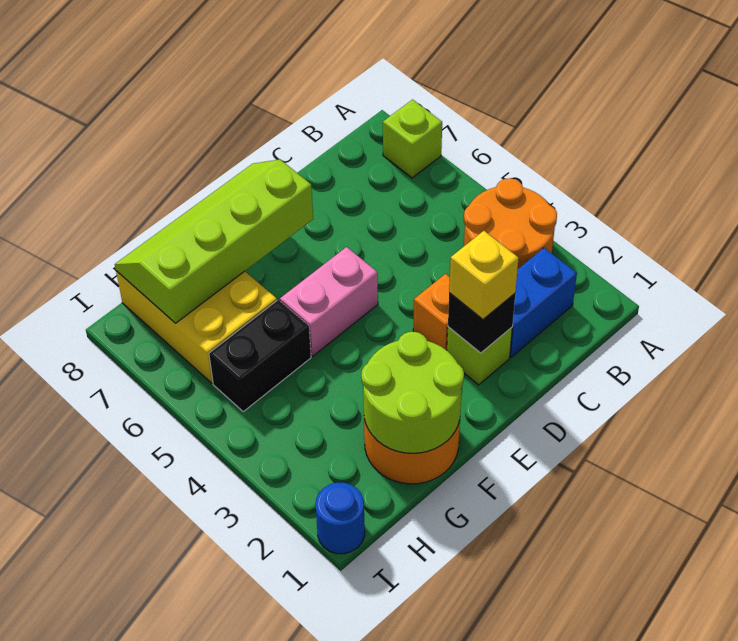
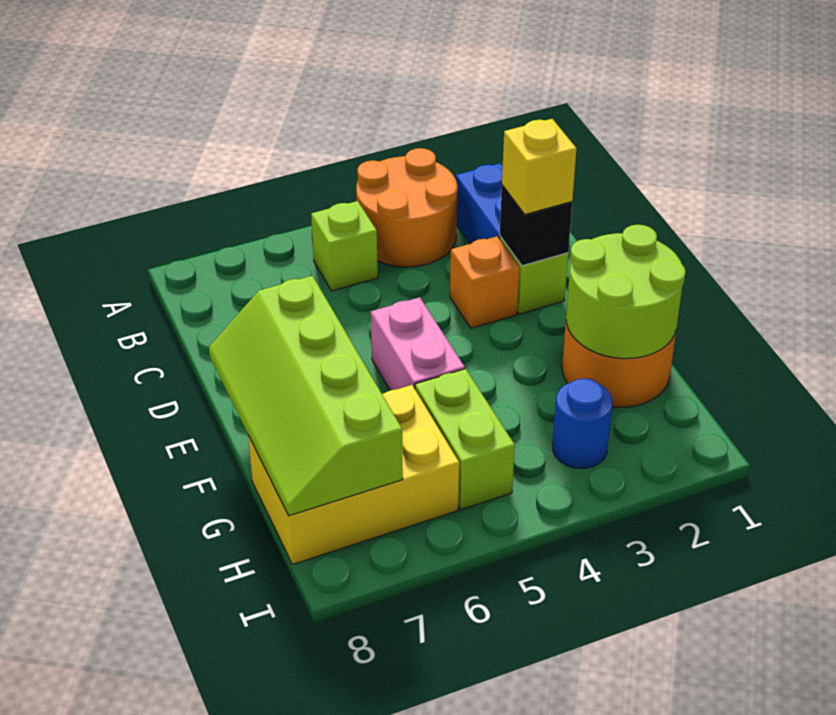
lime 1x1 brick [383,100,442,178] -> lime 1x1 brick moved to [311,201,378,291]
black 1x2 brick [209,300,311,411] -> lime 1x2 brick [415,369,515,510]
blue 1x1 round brick [316,483,365,554] -> blue 1x1 round brick moved to [553,379,612,468]

